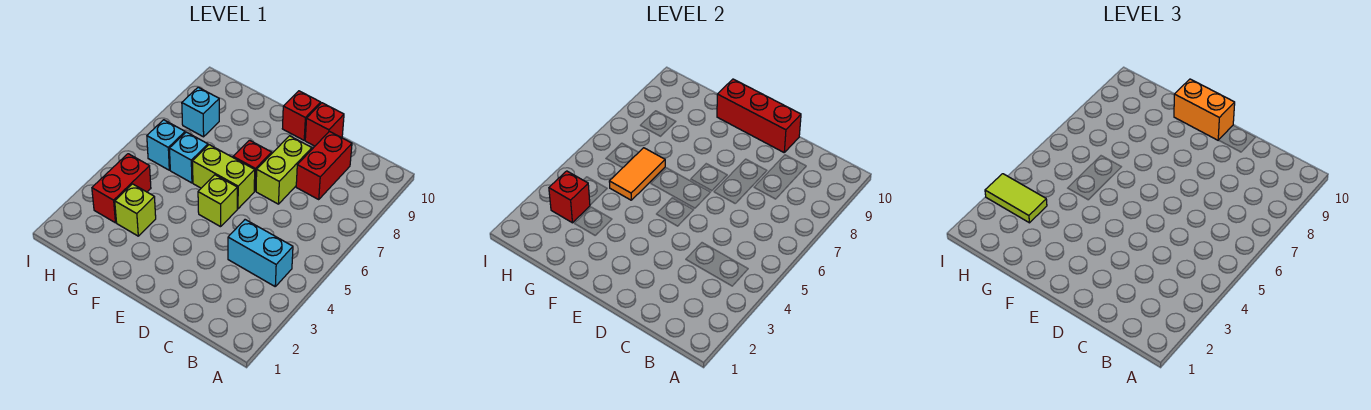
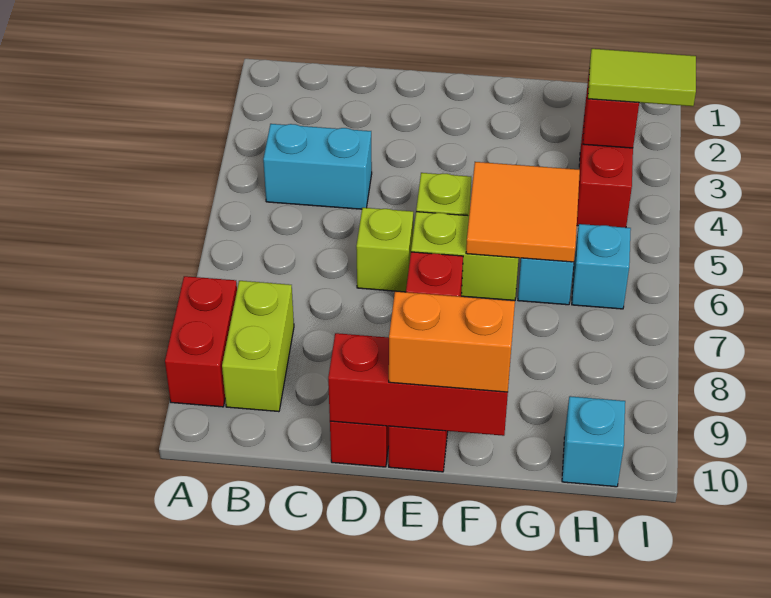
red 1x2 brick [296,131,352,199] -> red 1x2 brick moved to [165,276,237,407]
lime 1x2 brick [256,136,312,204] -> lime 1x2 brick moved to [222,281,294,412]
lime 1x1 brick [115,184,156,236] -> lime 1x1 brick moved to [356,208,413,292]
orange 1x2 tile [609,148,665,200] -> orange 2x2 tile [466,162,580,262]
cyan 1x1 brick [182,87,219,137] -> cyan 1x1 brick moved to [562,396,625,487]

